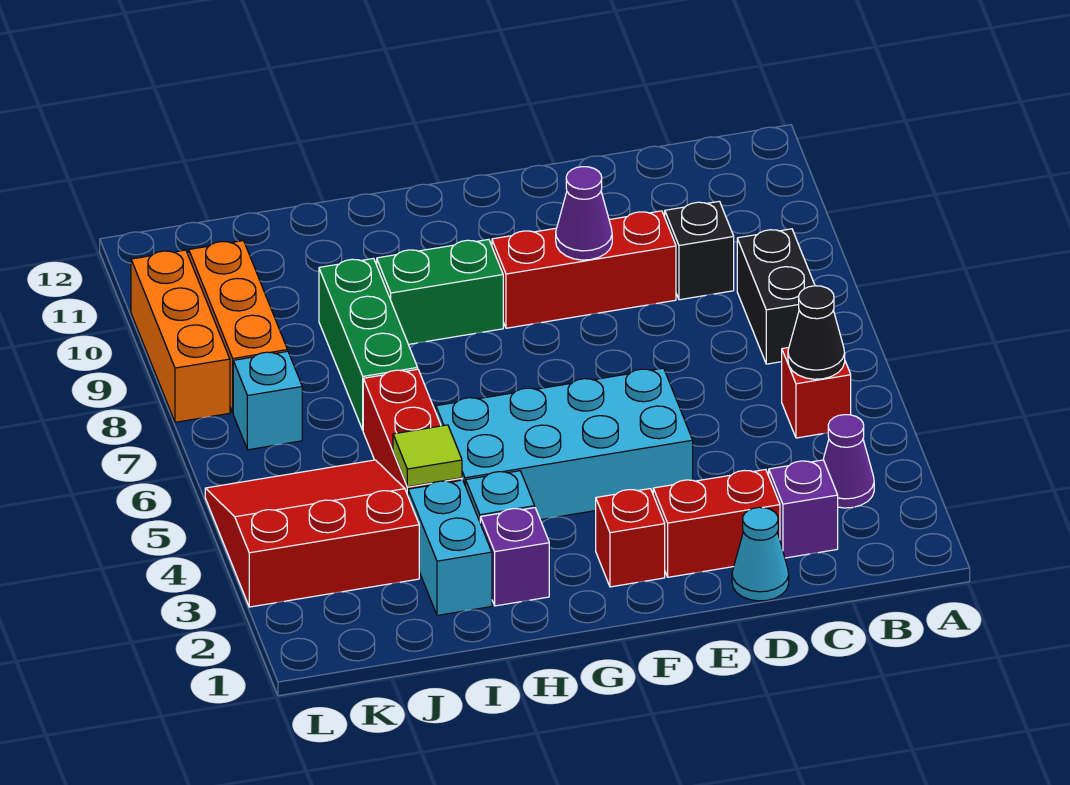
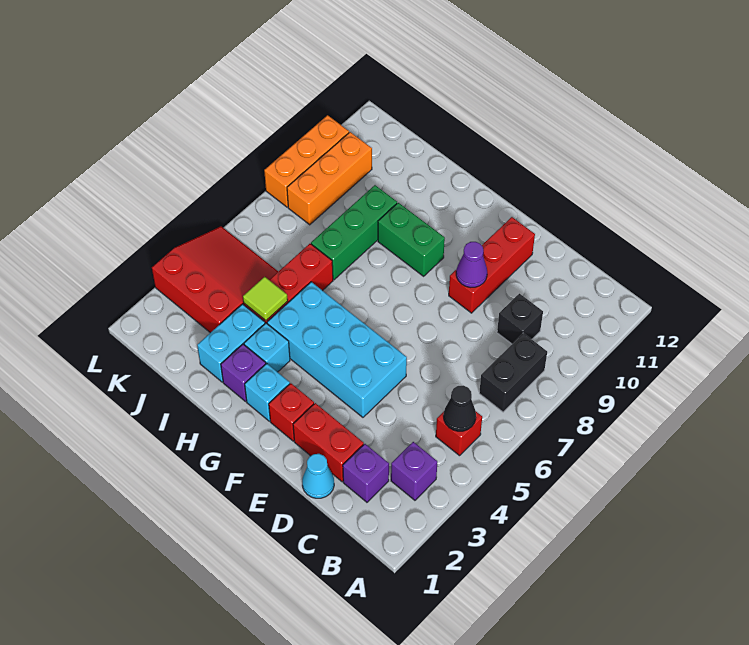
purple 1x1 cone [823,415,874,508] -> purple 1x1 brick [391,442,437,500]
red 1x3 brick [492,211,676,328] -> red 1x3 brick turned to [449,217,535,313]
cyan 1x1 brick [233,351,302,450] -> cyan 1x1 brick moved to [245,364,290,421]

